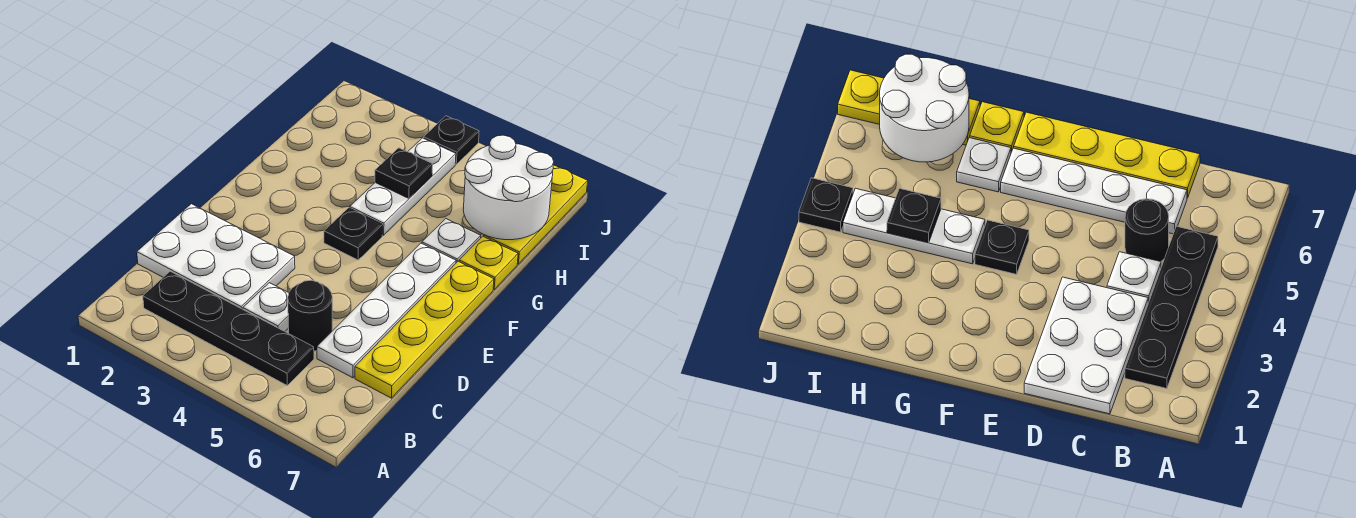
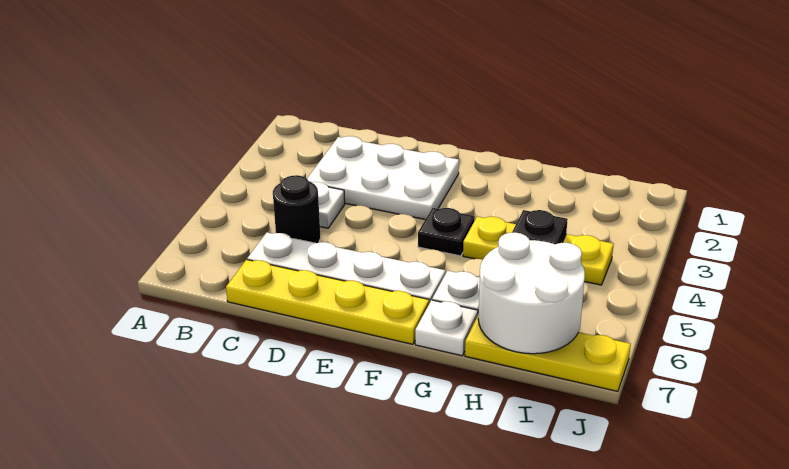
black 1x4 plate [143,271,314,385] -> none
white 2x3 plate [137,204,295,309] -> white 2x3 plate turned to [307,136,459,219]
white 1x3 plate [350,138,456,235] -> yellow 1x3 plate [463,217,613,285]
yellow 1x1 plate [459,236,518,290] -> white 1x1 plate [415,300,478,356]
black 1x1 plate [424,116,479,164] -> none

